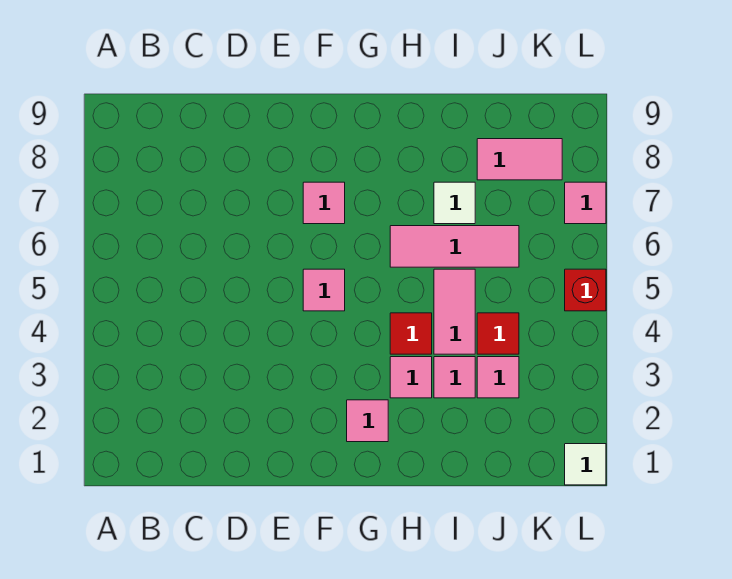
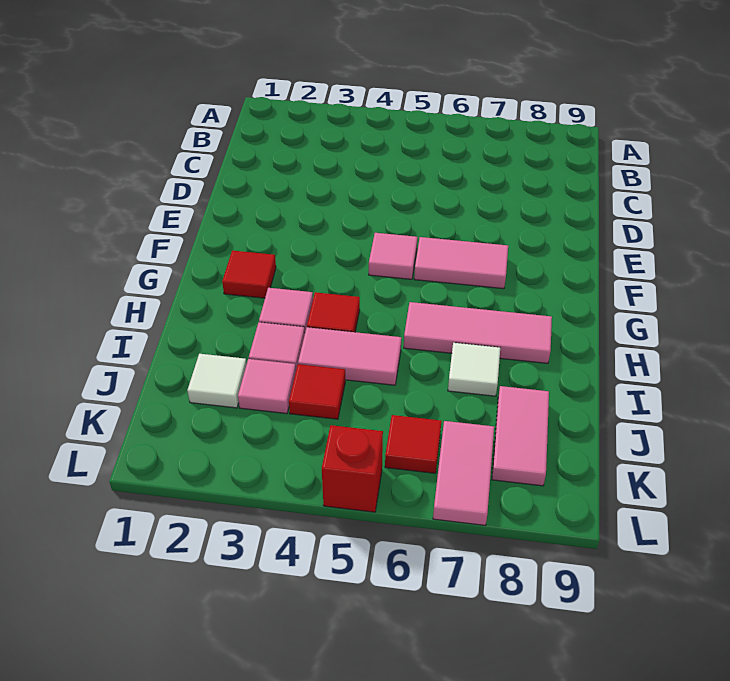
pink 1x1 tile [303,182,345,224] -> pink 1x2 tile [414,237,508,289]
pink 1x1 tile [347,400,388,442] -> red 1x1 tile [222,251,276,298]
pink 1x3 tile [390,226,519,267] -> pink 1x3 tile turned to [404,302,552,363]
none -> red 1x1 tile [385,415,441,473]
white 1x1 tile [565,444,606,485] -> white 1x1 tile moved to [187,354,247,408]
pink 1x1 tile [565,182,606,224] -> pink 1x2 tile [433,421,494,525]

